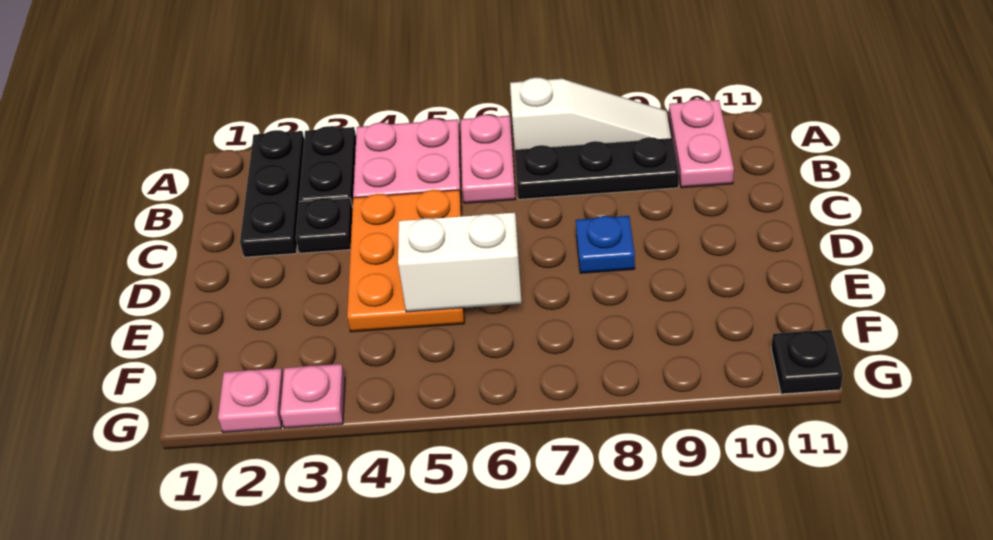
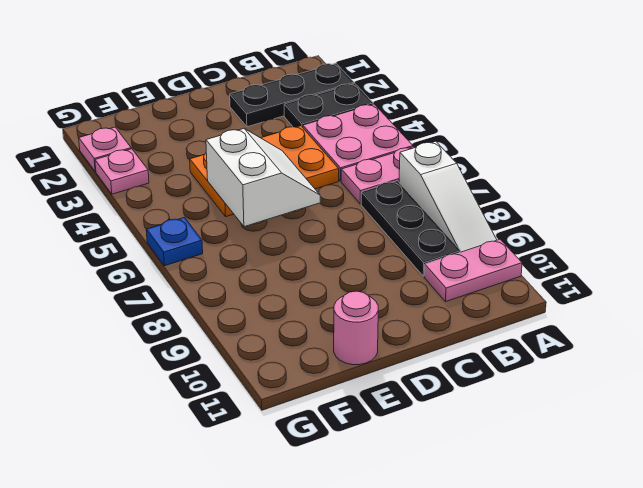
black 1x1 plate [296,198,353,253] -> none
blue 1x1 plate [576,216,635,273] -> blue 1x1 plate moved to [146,218,203,266]
none -> pink 1x1 round brick [334,291,378,365]
black 1x1 plate [771,330,843,394] -> none

